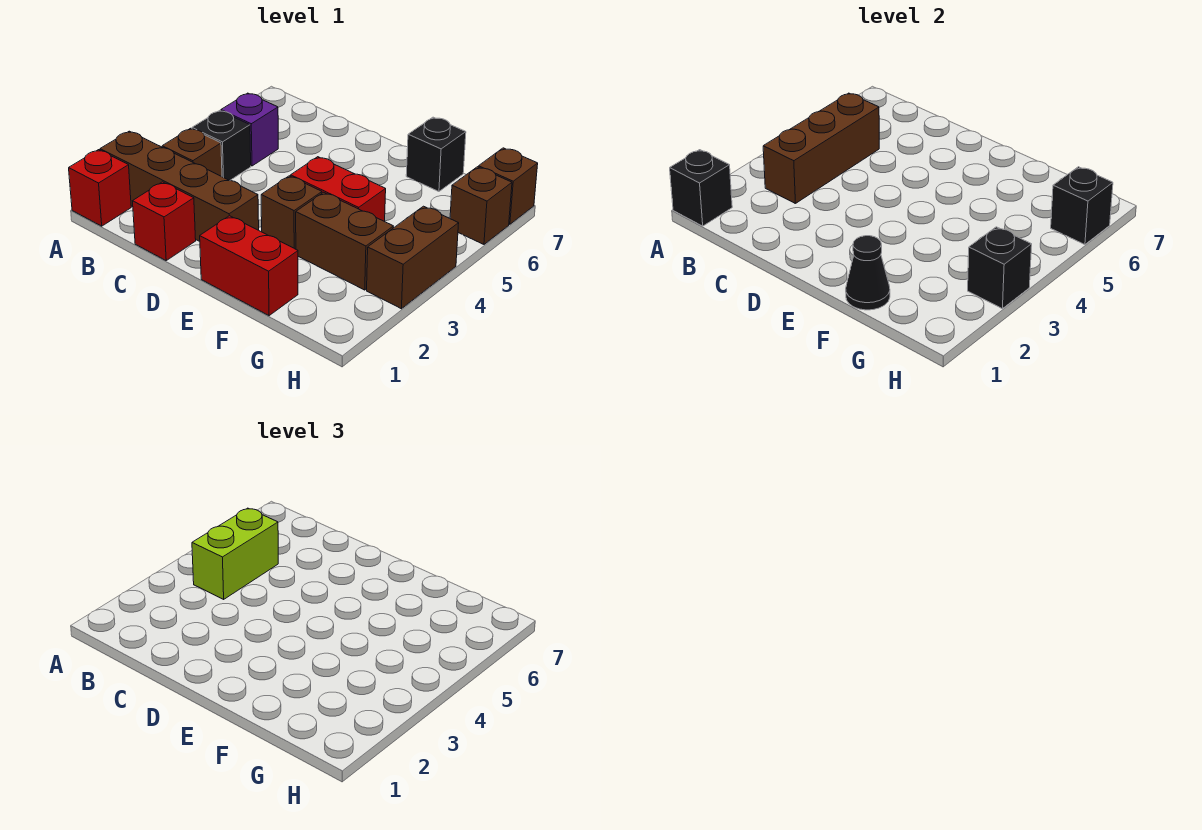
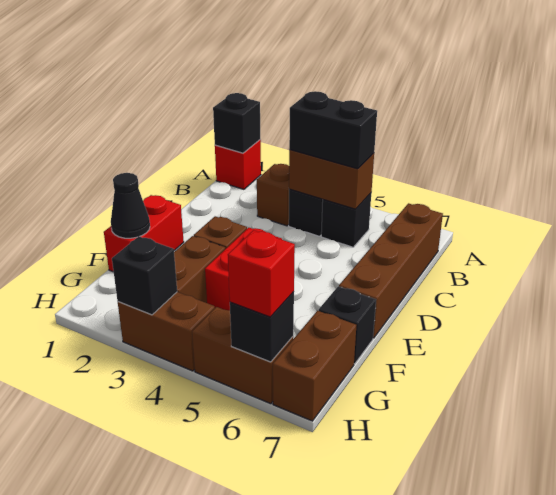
brown 1x4 brick [100,131,259,241] -> brown 1x4 brick moved to [339,203,443,338]
brown 1x3 brick [763,93,879,204] -> brown 1x2 brick [289,150,374,209]
lime 1x2 brick [192,508,278,599] -> black 1x2 brick [289,91,377,169]
purple 1x1 brick [221,93,278,166] -> black 1x1 brick [321,193,371,247]
red 1x1 brick [133,182,196,260] -> red 1x1 brick moved to [228,230,295,317]
brown 1x1 brick [450,167,512,244] -> brown 1x2 brick [192,307,293,404]
brown 1x1 brick [479,148,538,224] -> brown 1x2 brick [273,311,356,421]

